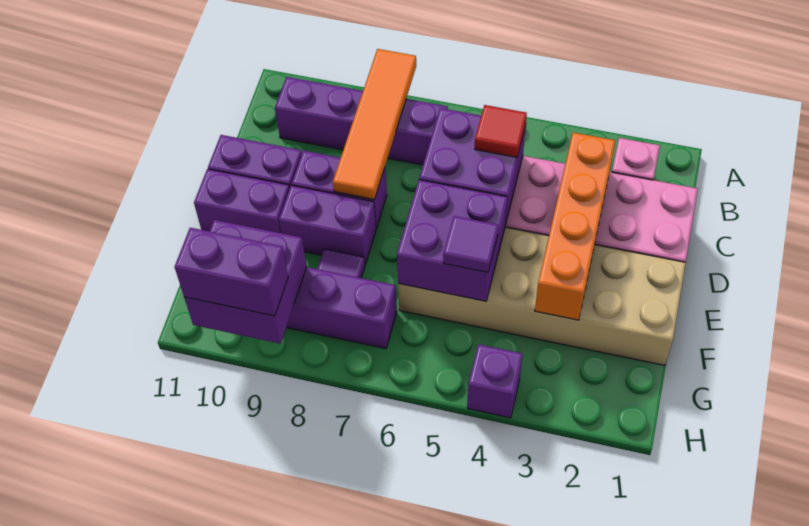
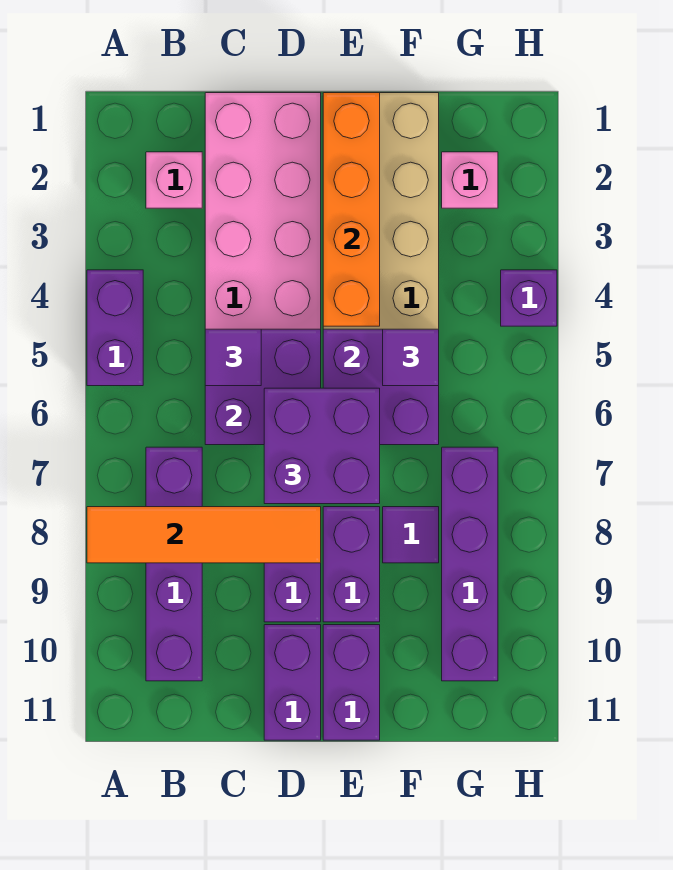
orange 1x4 brick [535,133,615,320] -> orange 1x4 brick turned to [323,93,380,326]
red 1x1 tile [475,105,527,157] -> purple 1x1 tile [205,329,261,386]
none -> pink 1x1 brick [442,152,498,208]
purple 2x2 brick [184,220,307,344] -> purple 2x2 brick moved to [264,388,380,504]
purple 1x2 brick [175,228,288,316] -> purple 1x2 brick moved to [87,270,143,386]

